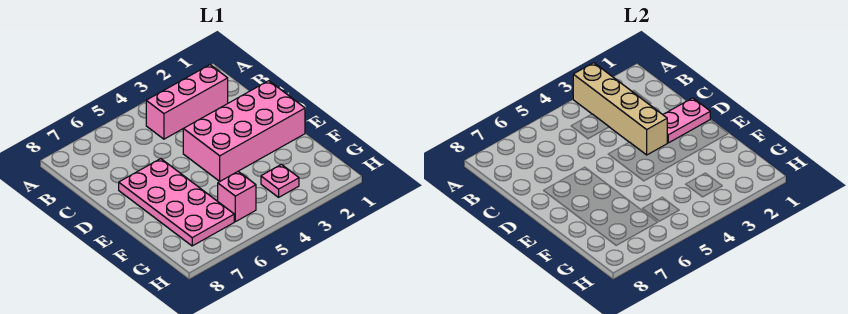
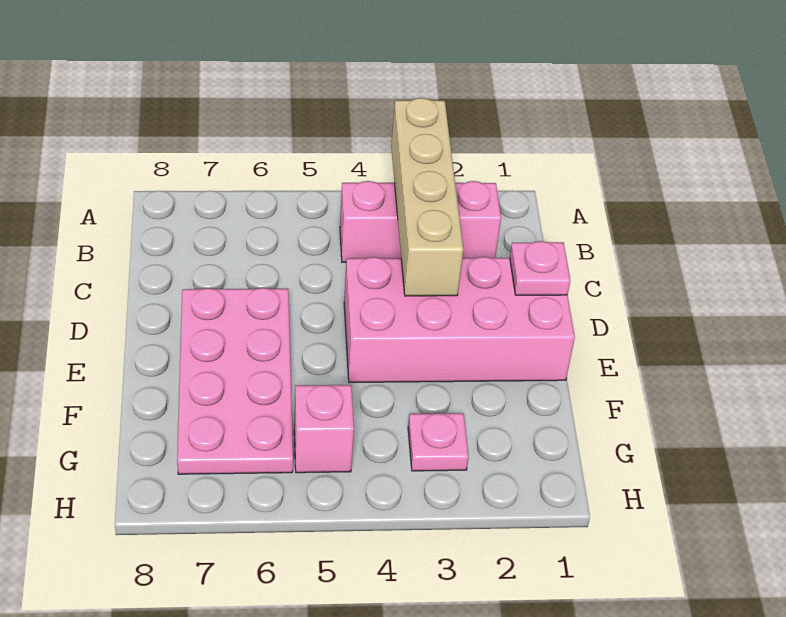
pink 1x2 plate [663,98,710,143] -> pink 1x1 plate [510,241,570,295]

